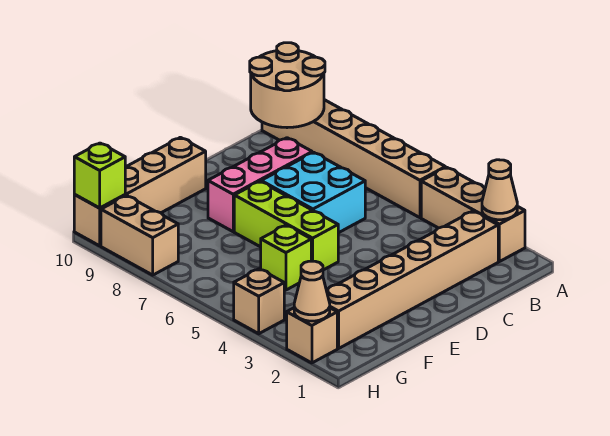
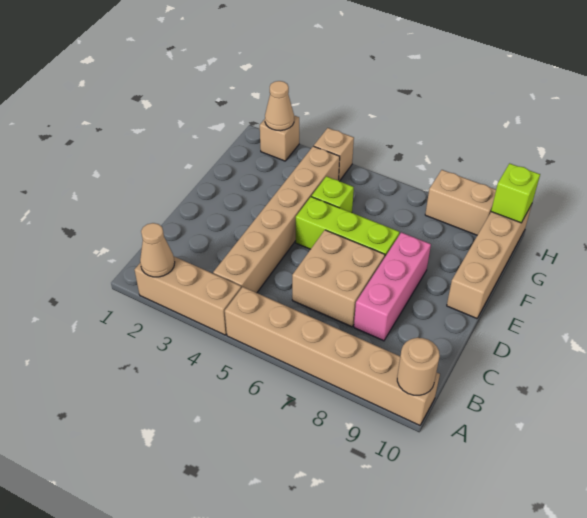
tan 2x2 round brick [250,43,325,128] -> tan 1x1 round brick [397,338,440,395]
tan 1x6 brick [326,211,498,348] -> tan 1x6 brick moved to [213,146,340,293]
cyan 2x2 brick [261,152,365,233] -> tan 2x2 brick [292,230,385,327]

